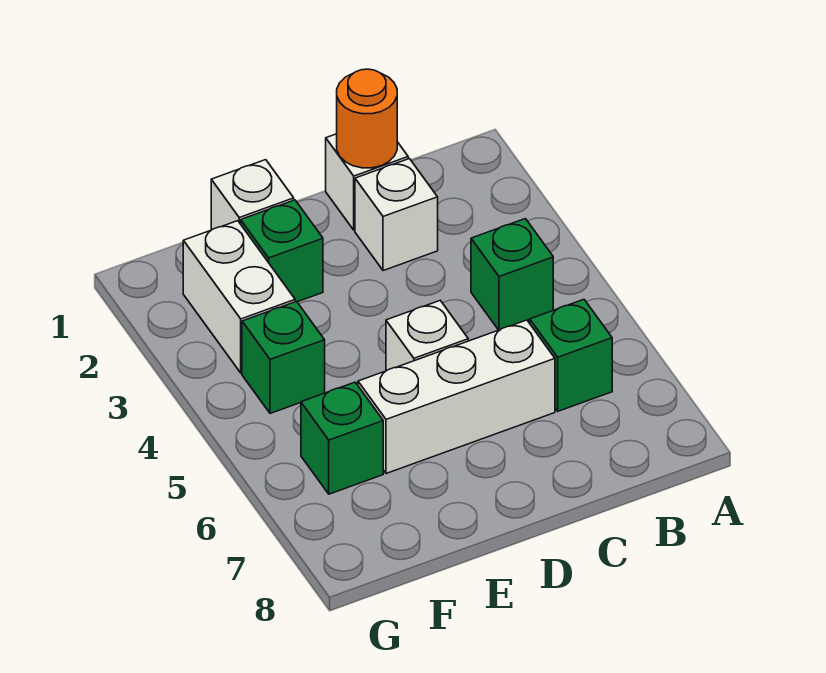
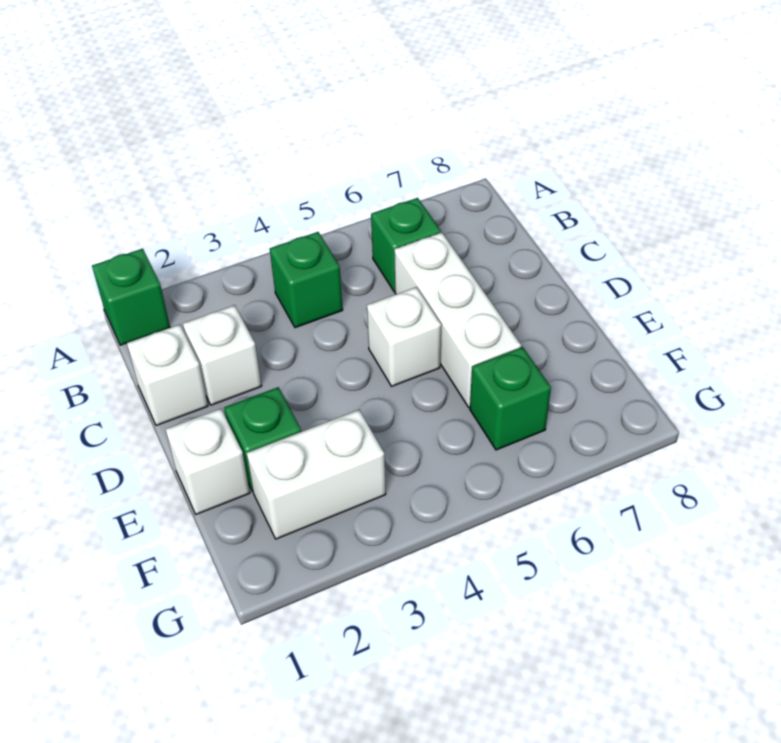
orange 1x1 round brick [337,69,397,168] -> none
green 1x1 brick [242,302,325,413] -> green 1x1 brick moved to [92,249,170,345]

